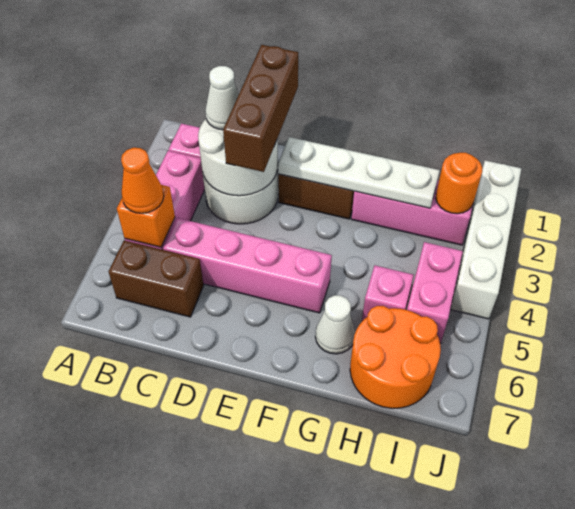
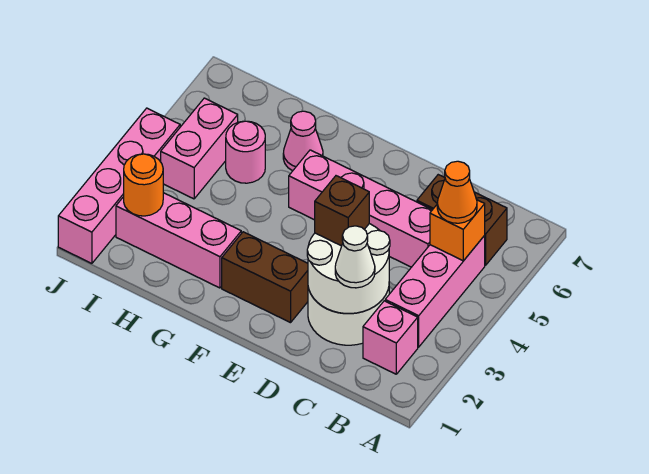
brown 1x3 brick [223,45,298,172] -> brown 1x1 brick [315,176,369,246]
white 1x4 plate [278,137,440,208] -> none
white 1x1 cone [315,295,355,354] -> pink 1x1 cone [283,111,323,171]
pink 1x1 brick [362,265,413,321] -> pink 1x1 round brick [226,121,265,183]
orange 2x2 round brick [350,306,441,408] -> none
white 1x4 brick [450,160,521,319] -> pink 1x4 brick [58,108,180,263]

